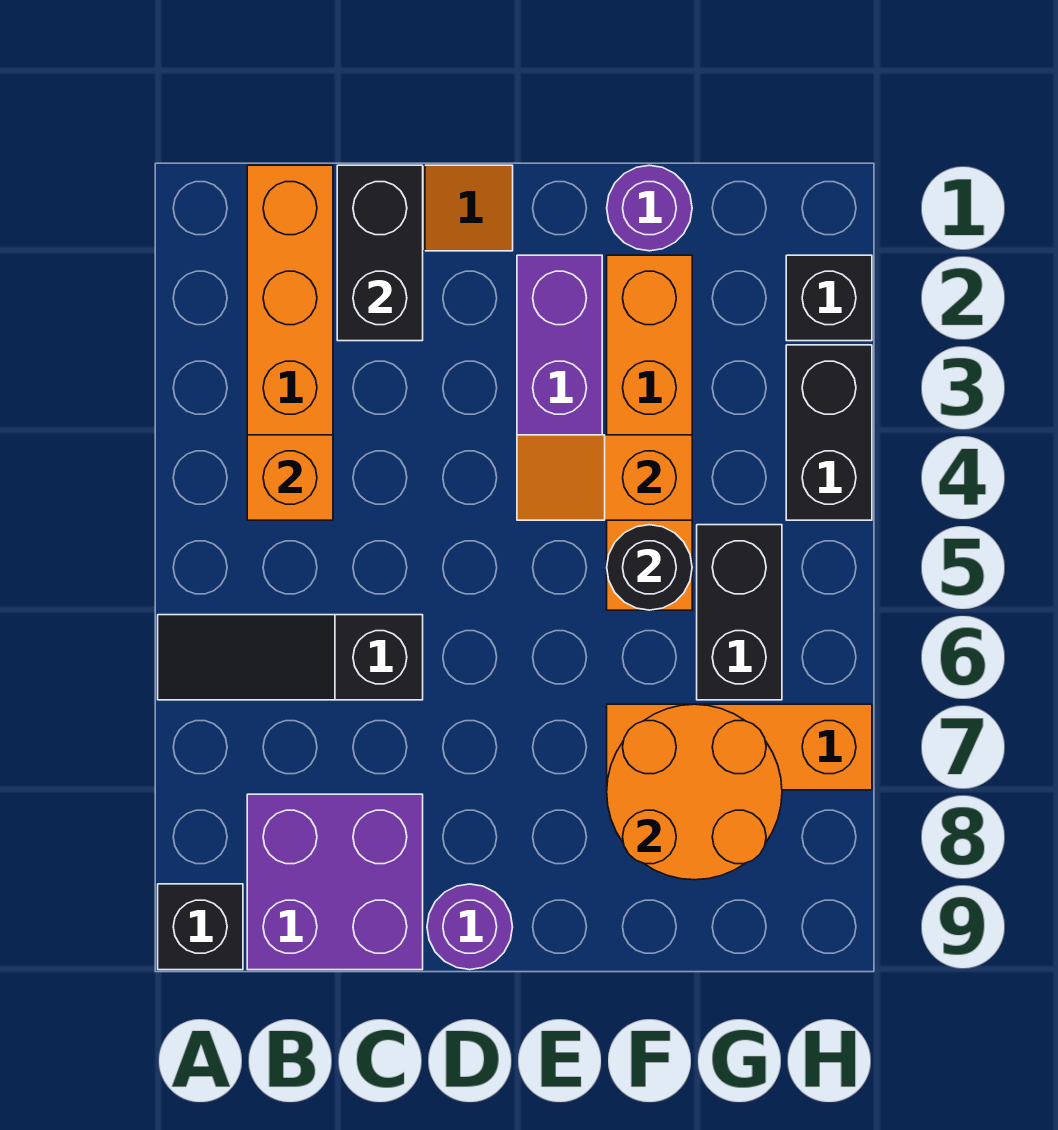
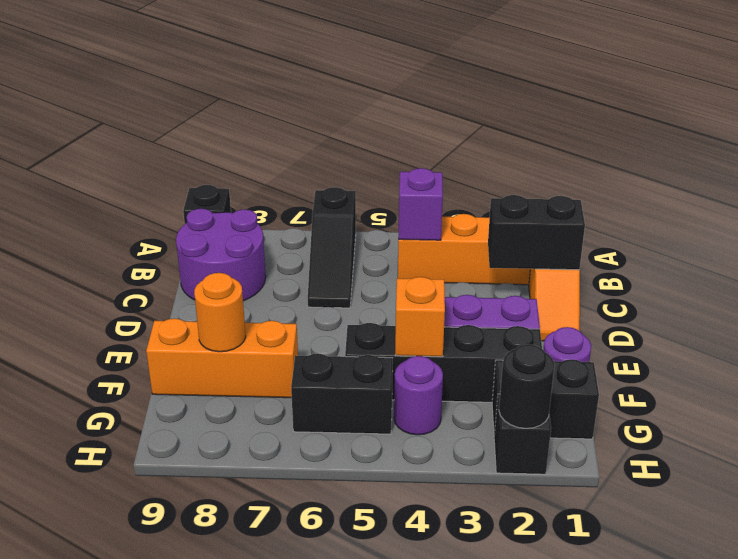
black 1x3 slope [158,615,423,700] -> black 1x3 slope turned to [308,187,356,308]
orange 1x1 brick [247,435,333,520] -> purple 1x1 brick [398,168,443,240]
purple 2x2 brick [247,794,423,970] -> purple 2x2 round brick [176,209,266,301]
purple 1x1 round brick [427,884,512,970] -> purple 1x1 round brick moved to [394,356,443,435]
orange 1x4 brick [607,255,692,610] -> black 1x4 brick [345,323,542,402]
black 1x1 round brick [607,525,692,610] -> black 1x1 round brick moved to [499,344,555,428]
orange 1x3 brick [607,704,872,790] -> orange 1x3 brick turned to [146,319,298,398]
orange 2x2 round brick [607,704,782,880] -> orange 1x1 round brick [194,273,246,352]
black 1x2 brick [786,345,872,520] -> black 1x2 brick moved to [492,359,599,439]

